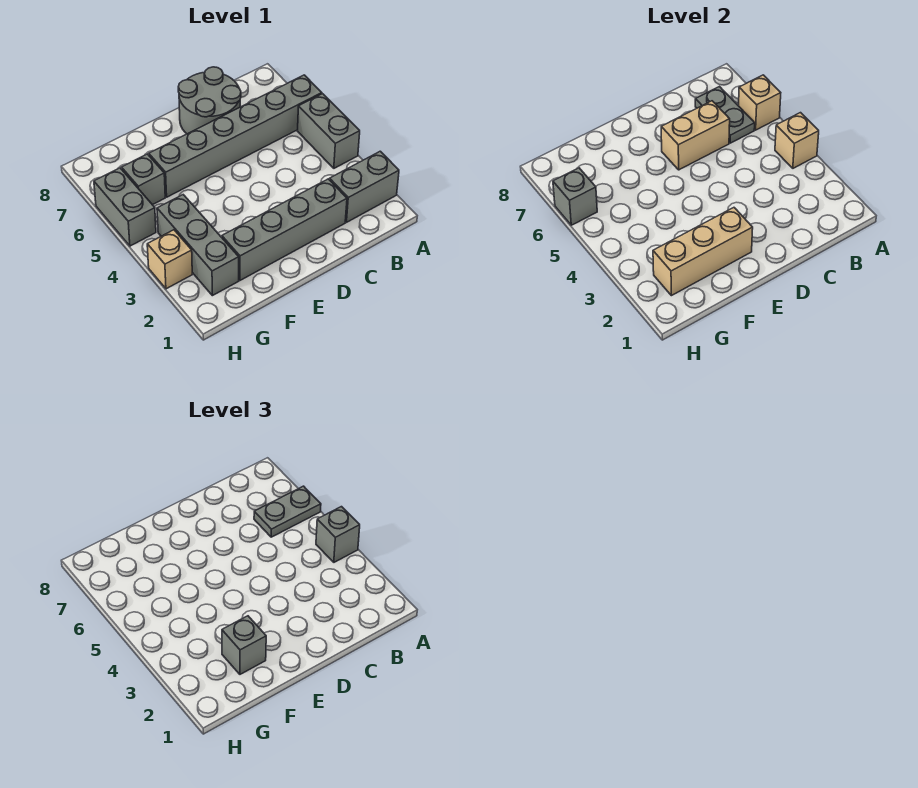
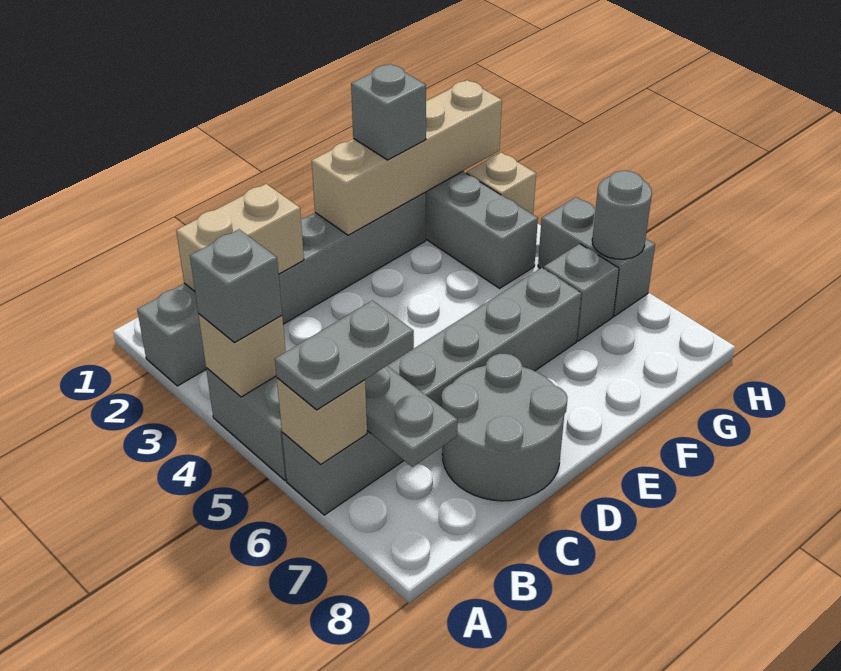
tan 1x2 brick [661,101,730,170] -> tan 1x2 brick moved to [176,184,304,291]
tan 1x3 brick [653,208,753,296] -> tan 1x4 brick [312,80,502,235]
grey 1x1 brick [553,168,597,225] -> grey 1x1 round brick [592,171,652,259]

